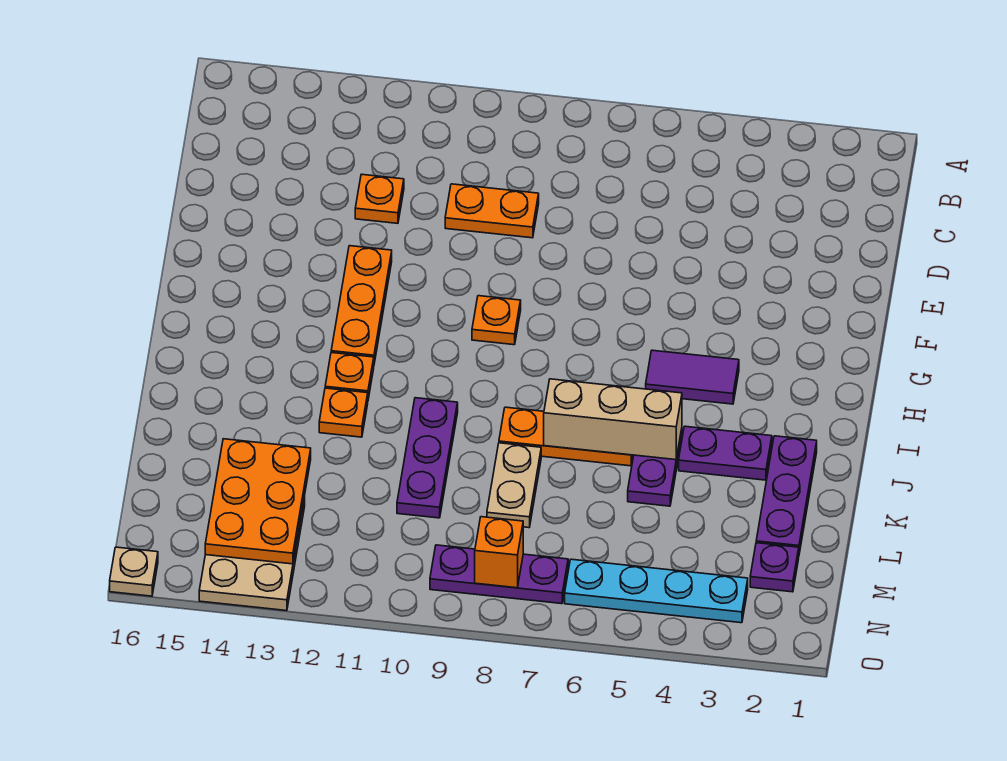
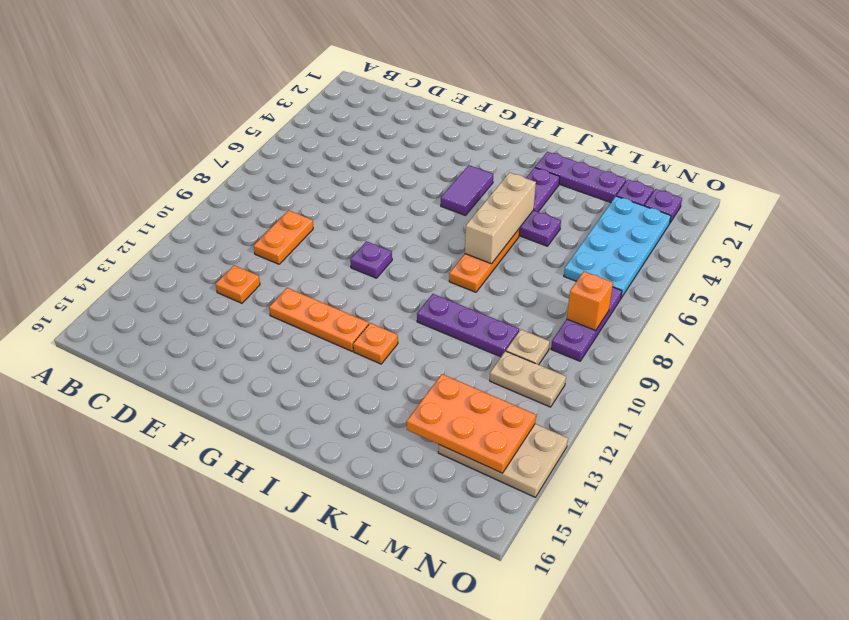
orange 1x1 plate [472,296,521,345] -> purple 1x1 plate [350,241,392,278]
orange 1x1 plate [319,388,368,437] -> none
tan 1x2 plate [487,443,541,528] -> tan 1x2 plate moved to [490,351,566,407]
none -> purple 1x1 plate [644,189,682,223]
cyan 1x4 plate [565,559,748,623] -> cyan 2x4 plate [564,196,671,298]
tan 1x1 plate [110,547,158,596] -> tan 1x1 plate moved to [506,330,550,365]

